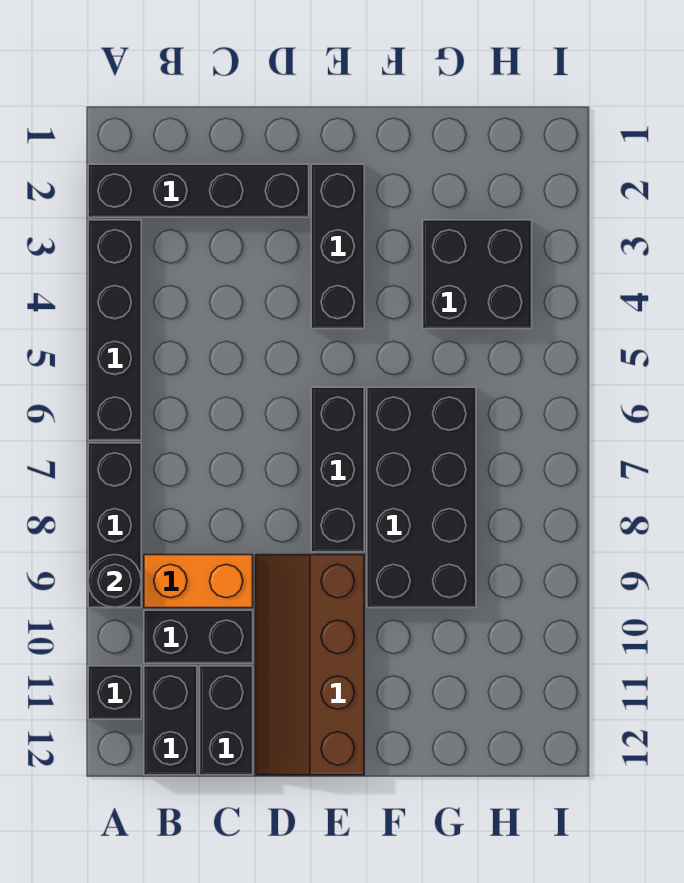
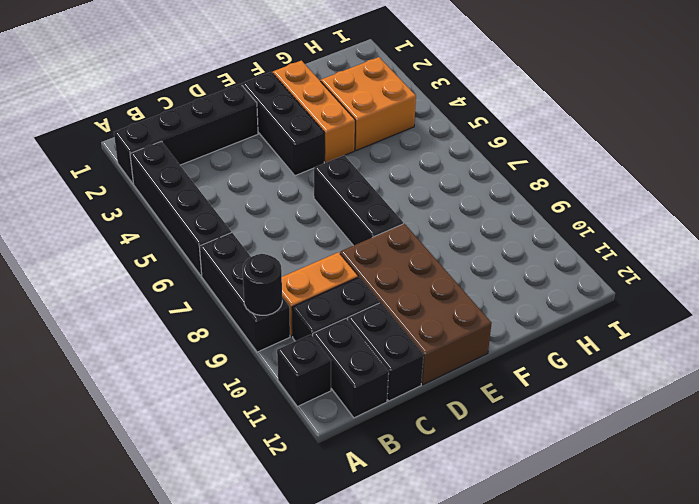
brown 2x4 slope [256,555,364,775] -> brown 2x4 brick [340,224,492,385]
none -> orange 1x3 brick [273,61,355,163]
black 2x4 brick [367,387,476,608] -> none
black 2x2 brick [423,220,532,329] -> orange 2x2 brick [321,57,416,150]

